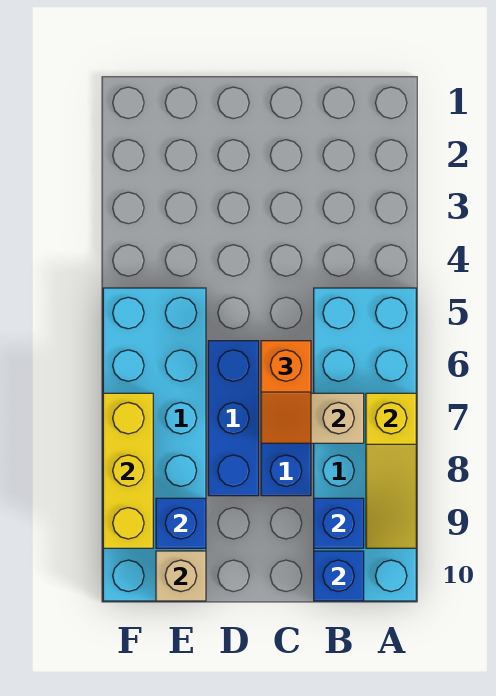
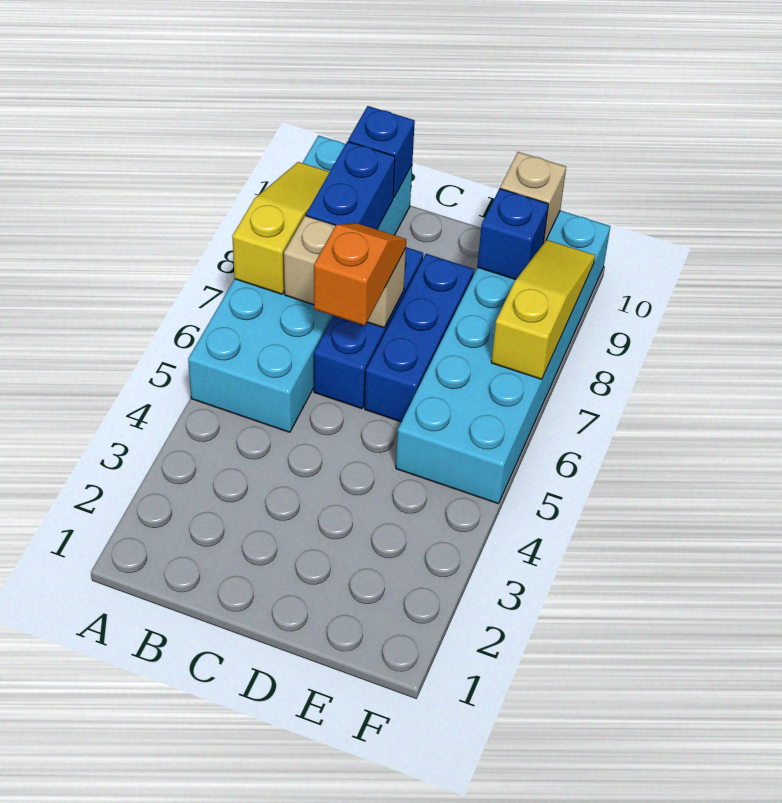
blue 1x1 brick [314,498,364,548] -> blue 1x2 brick [306,141,395,230]
yellow 1x3 brick [103,393,153,548] -> yellow 1x3 slope [491,240,595,379]

